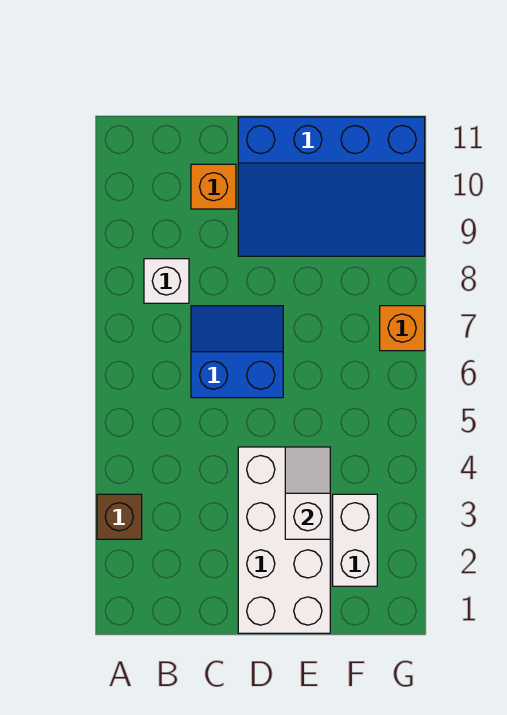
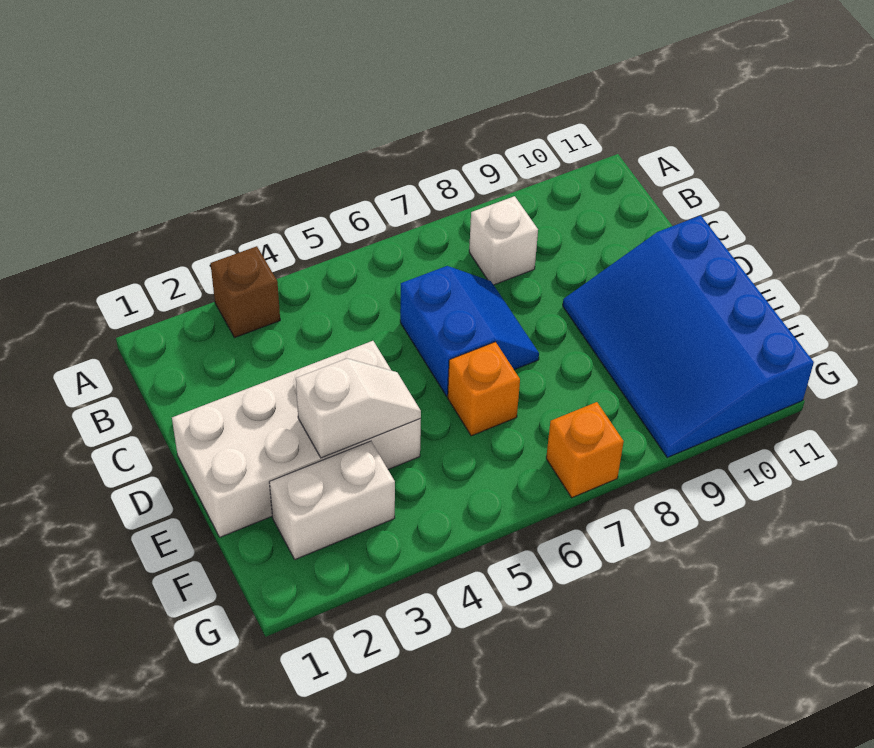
orange 1x1 brick [191,164,236,209] -> orange 1x1 brick moved to [448,342,520,436]

